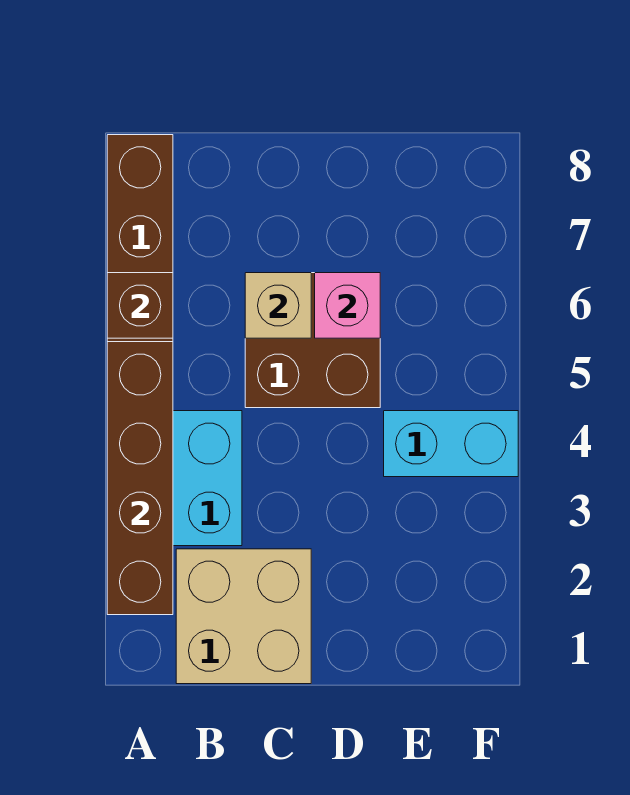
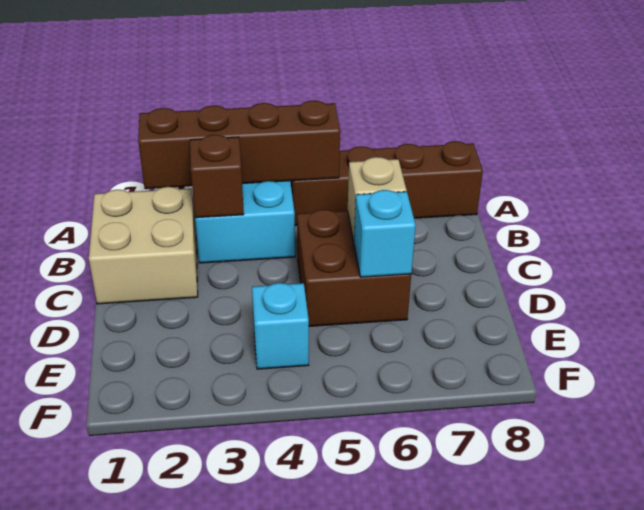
brown 1x1 brick [107,273,173,338] -> brown 1x1 brick moved to [190,135,244,218]
pink 1x1 brick [315,273,380,338] -> cyan 1x1 brick [354,190,416,277]
cyan 1x2 brick [384,411,518,477] -> cyan 1x1 brick [252,283,309,369]

